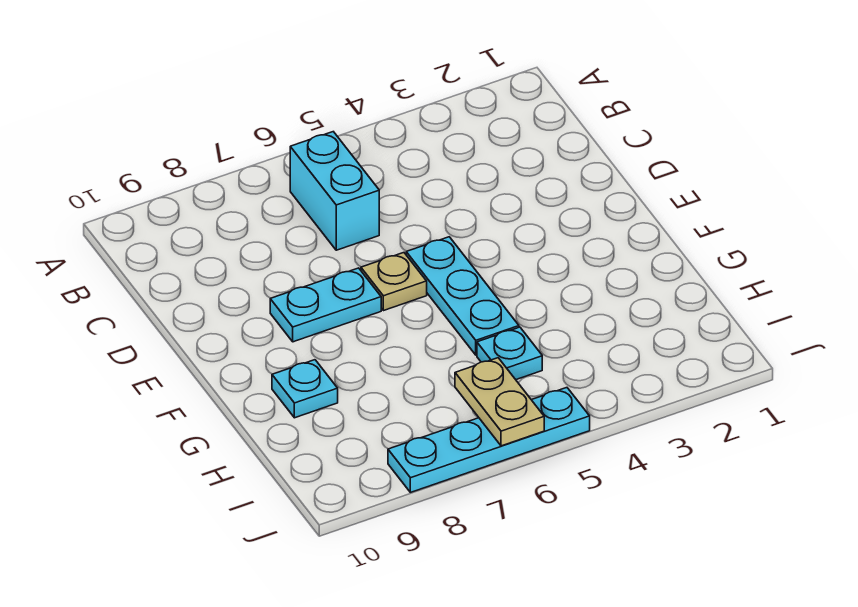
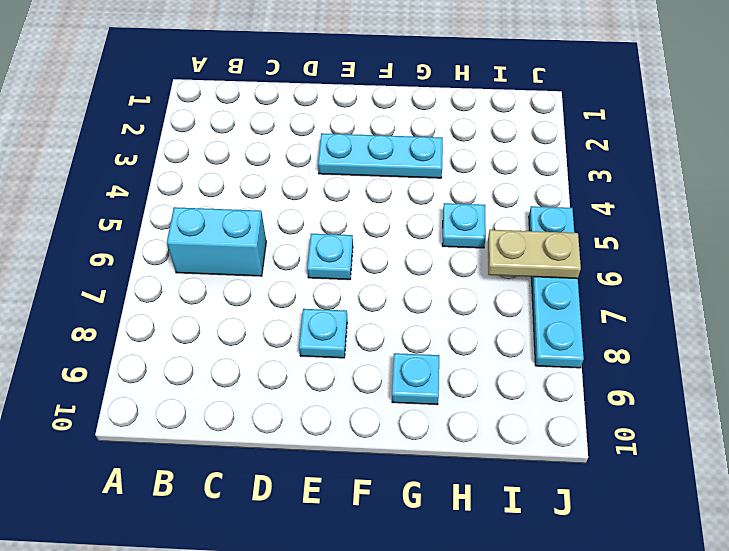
cyan 1x3 plate [406,237,519,355] -> cyan 1x3 plate moved to [318,133,443,178]
tan 1x1 plate [361,253,427,311] -> cyan 1x1 plate [307,234,353,280]
cyan 1x2 plate [270,268,381,342] -> cyan 1x1 plate [299,309,347,358]

